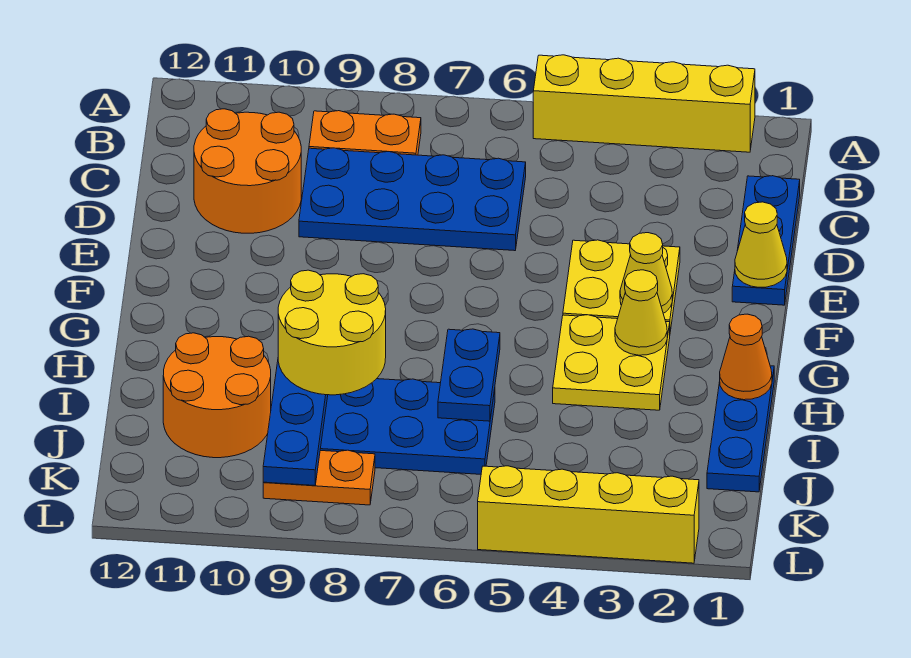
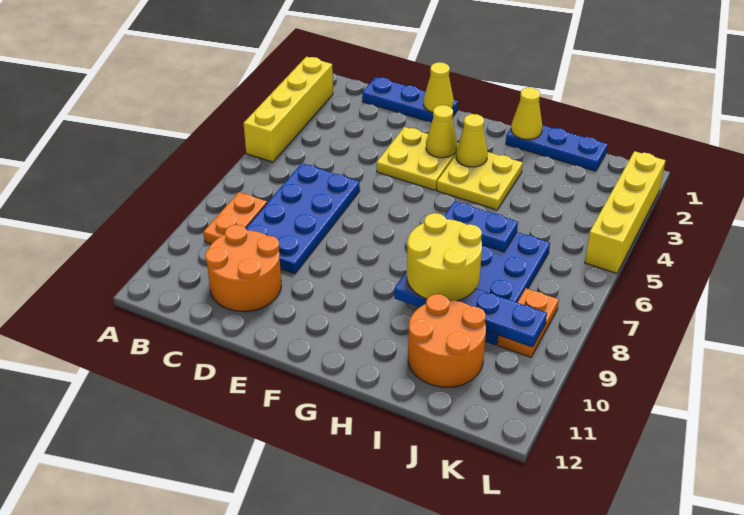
orange 1x1 cone [720,314,772,400] -> yellow 1x1 cone [511,87,542,139]

